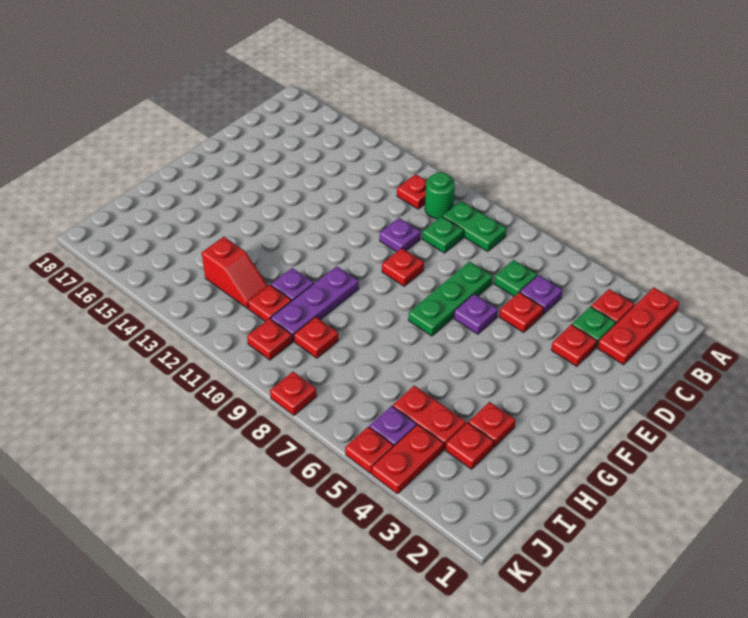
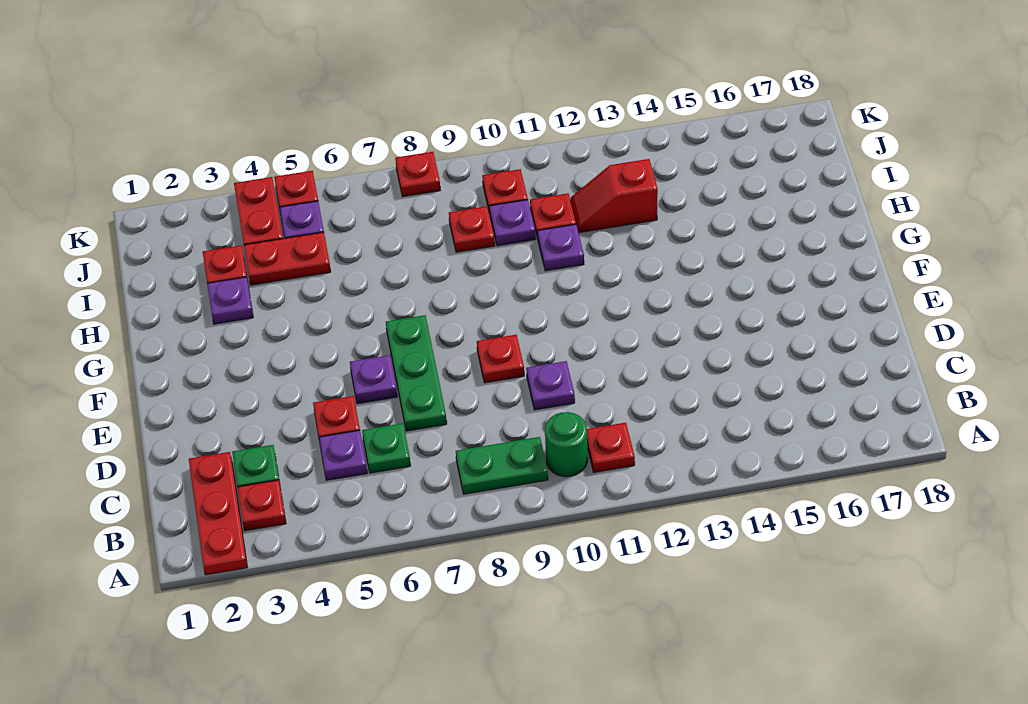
green 1x1 plate [422,216,464,253] -> none
red 1x1 plate [551,325,597,367] -> none
purple 1x3 plate [271,266,359,341] -> purple 1x1 plate [489,200,536,246]
red 1x1 plate [468,402,515,448] -> purple 1x1 plate [207,277,253,324]

